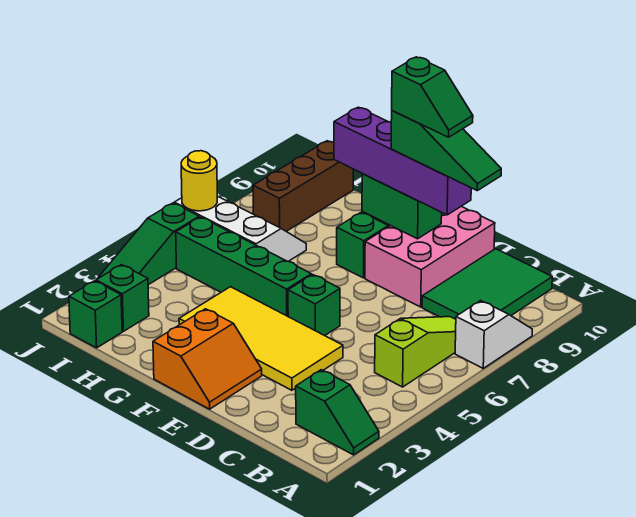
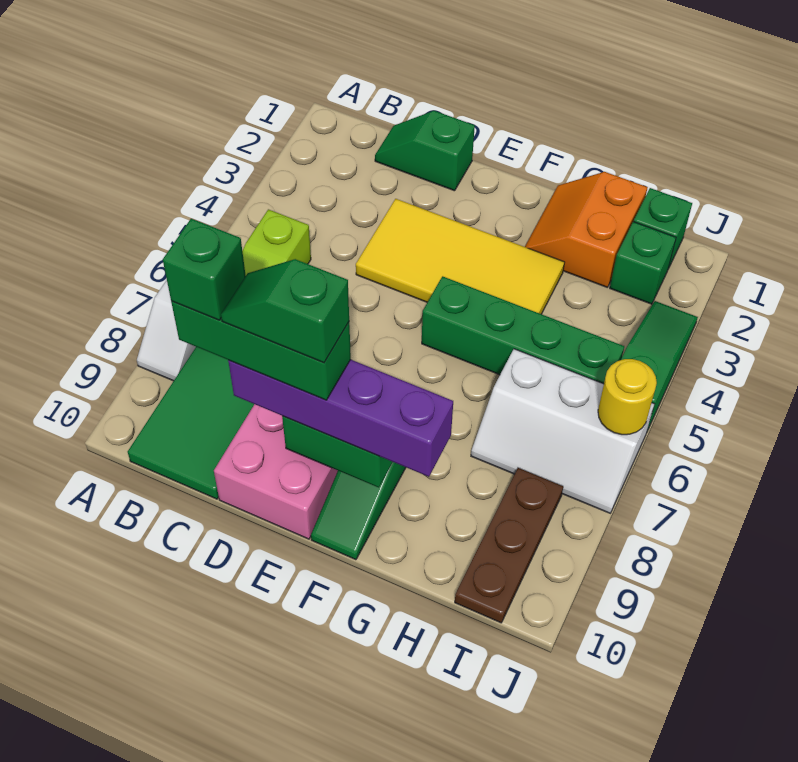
green 1x2 slope [296,370,379,455] -> green 1x2 slope moved to [375,111,475,191]
green 1x3 slope [391,111,501,191] -> green 1x3 brick [171,301,351,400]
orange 2x2 slope [153,309,262,409] -> orange 2x2 slope moved to [525,172,648,287]
green 1x1 brick [288,275,340,336] -> green 1x1 brick moved to [163,219,246,320]
brown 1x3 brick [253,141,353,231] -> brown 1x3 plate [455,468,563,623]

